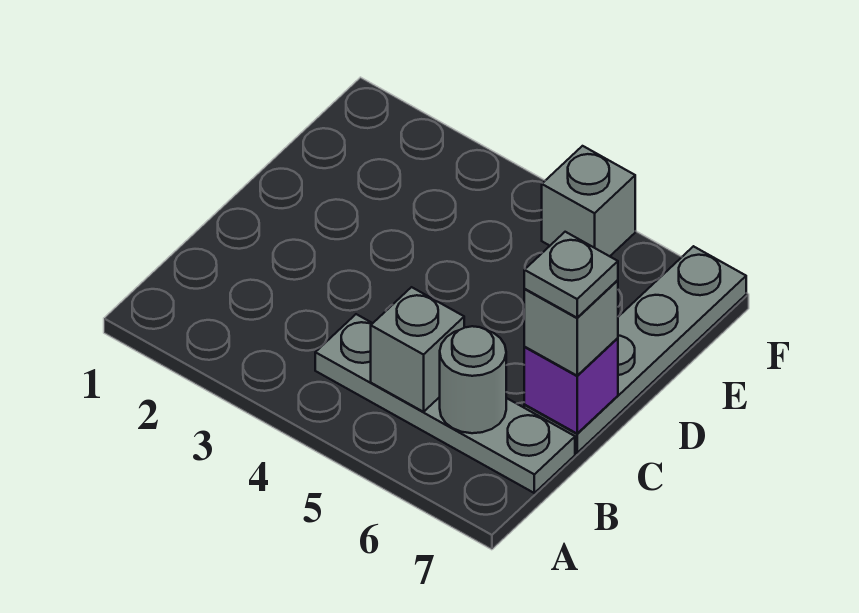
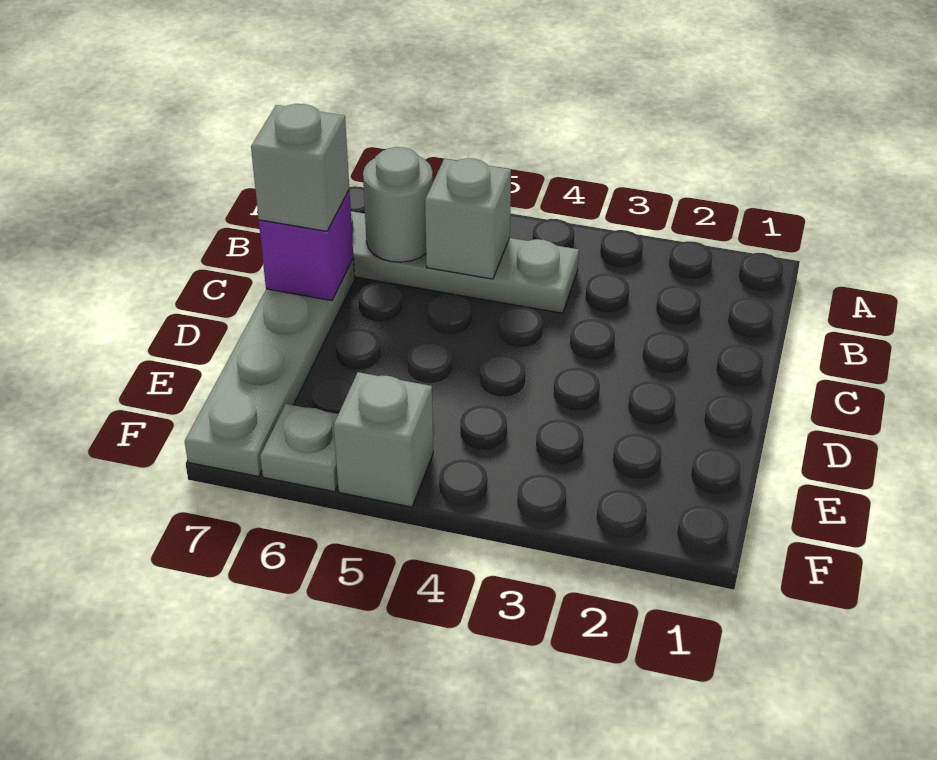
grey 1x1 plate [524,232,618,318] -> grey 1x1 plate moved to [260,404,338,492]

